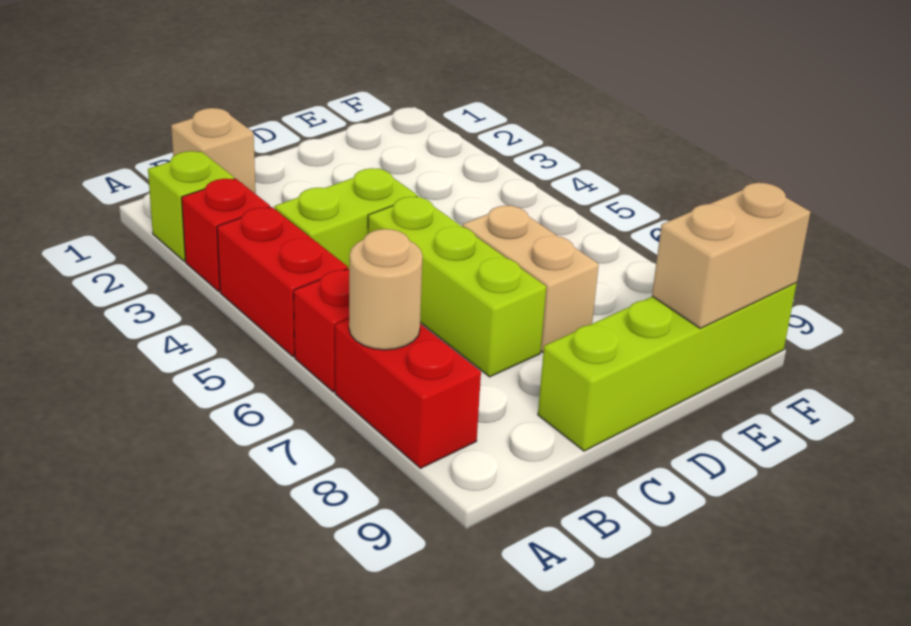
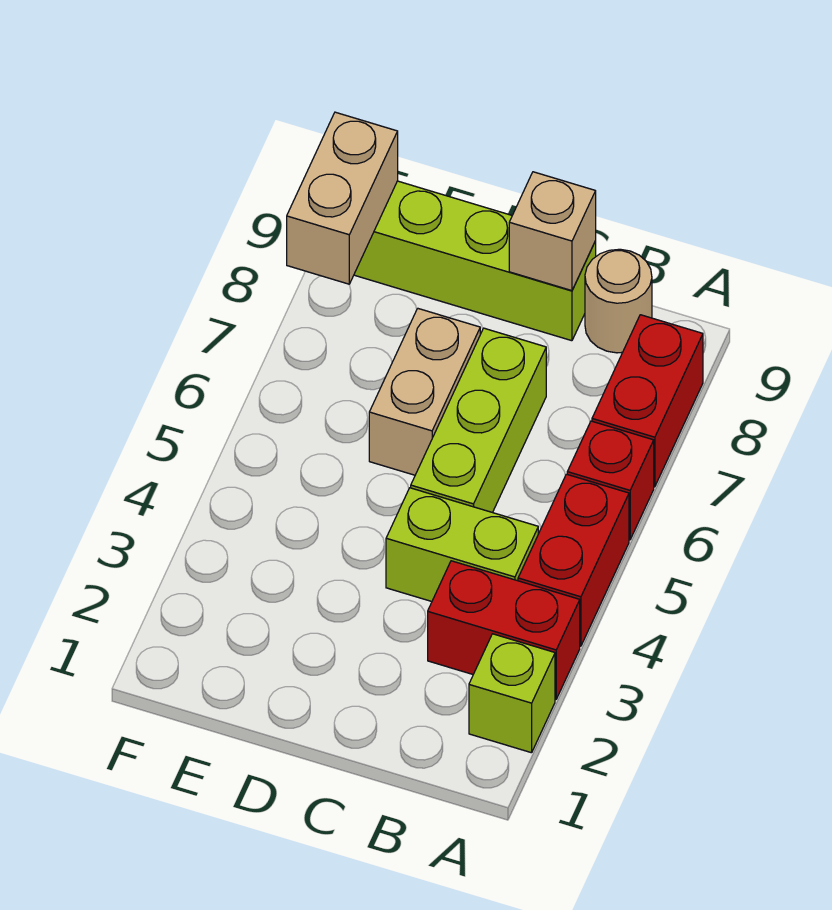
red 1x1 brick [182,179,270,291] -> red 1x2 brick [428,561,580,699]
tan 1x1 round brick [349,229,423,350] -> tan 1x1 round brick moved to [585,249,652,353]
tan 1x1 brick [171,108,256,194] -> tan 1x1 brick moved to [509,172,596,291]
tan 1x2 brick [652,183,810,328] -> tan 1x2 brick turned to [287,112,398,284]

